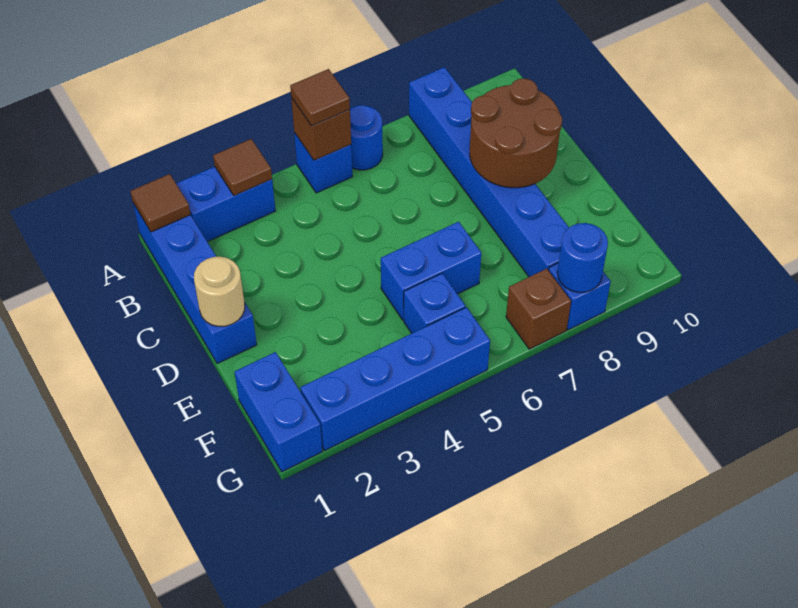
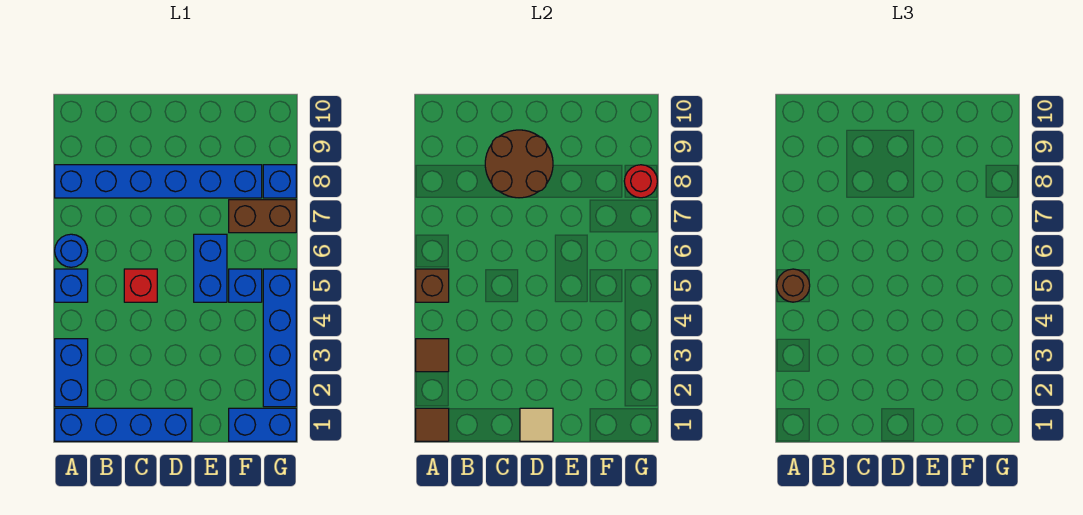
brown 1x1 tile [290,69,350,126] -> brown 1x1 round brick [777,269,810,302]
none -> red 1x1 brick [124,269,157,302]
tan 1x1 round brick [194,257,245,326] -> tan 1x1 tile [520,408,553,441]
brown 1x1 brick [506,269,571,349] -> brown 1x2 brick [229,200,296,233]
blue 1x1 round brick [557,223,608,292] -> red 1x1 round brick [624,165,657,198]

